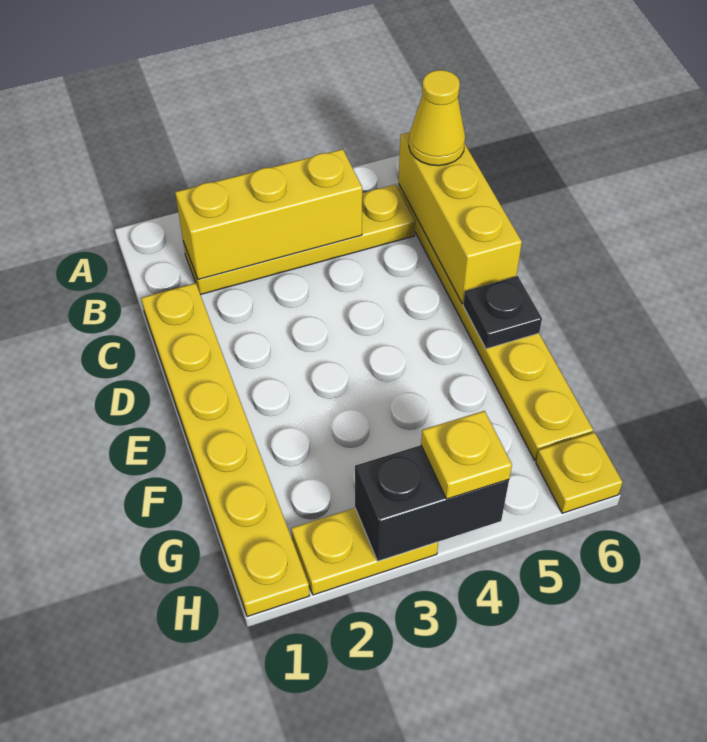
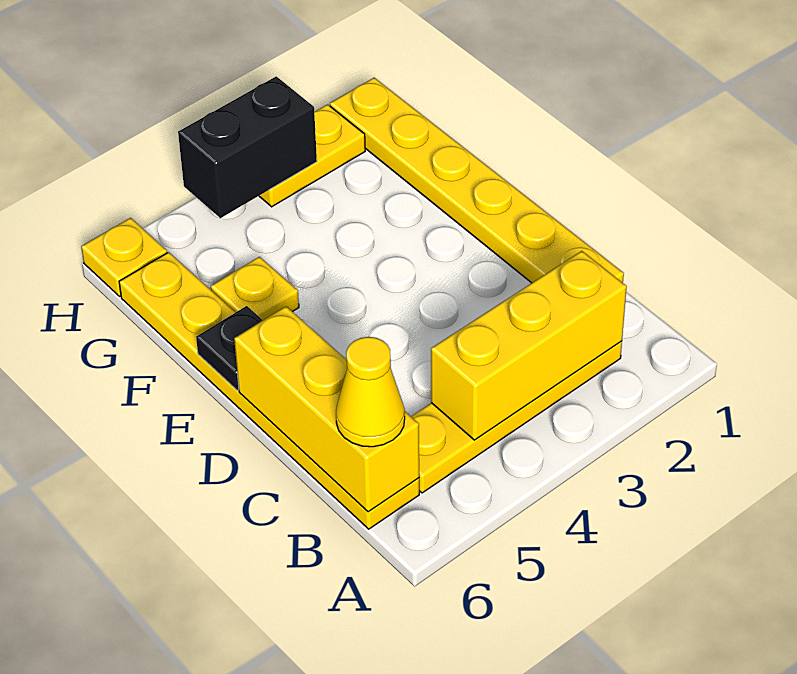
yellow 1x1 plate [421,411,512,499] -> yellow 1x1 plate moved to [211,257,299,320]

